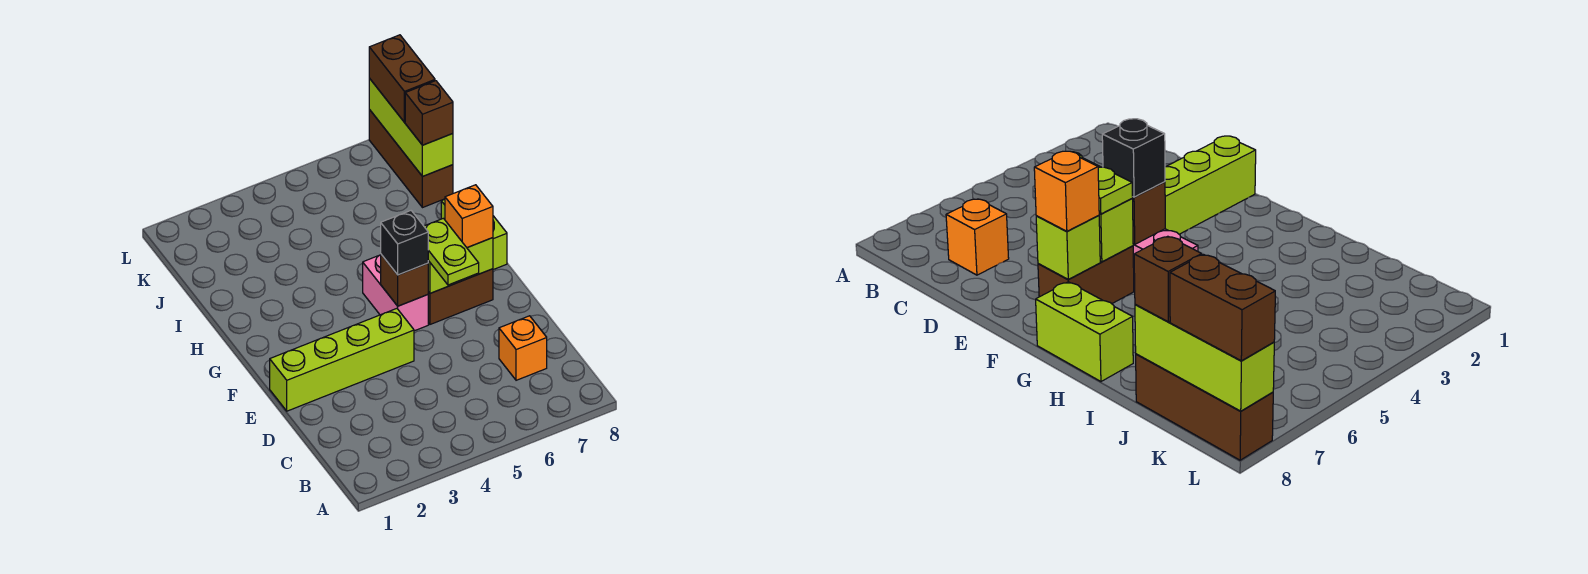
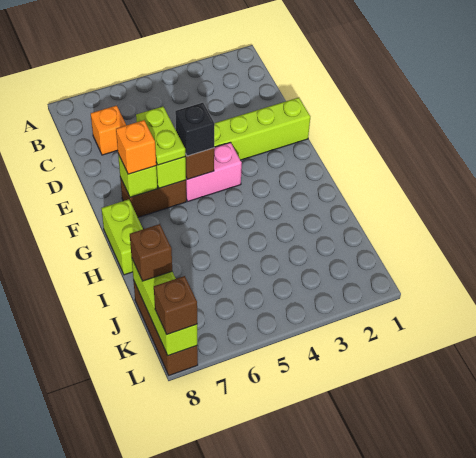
pink 1x2 brick [363,255,428,331] -> pink 1x2 brick turned to [186,142,242,201]
brown 1x2 brick [369,35,435,122] -> brown 1x1 brick [154,276,197,334]

